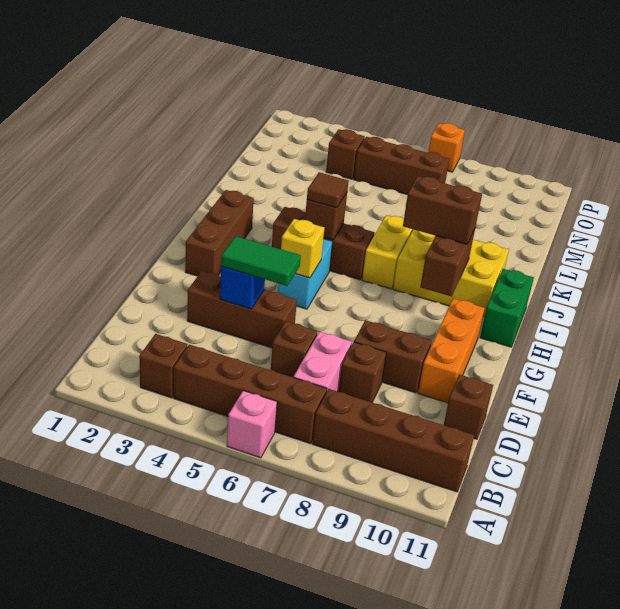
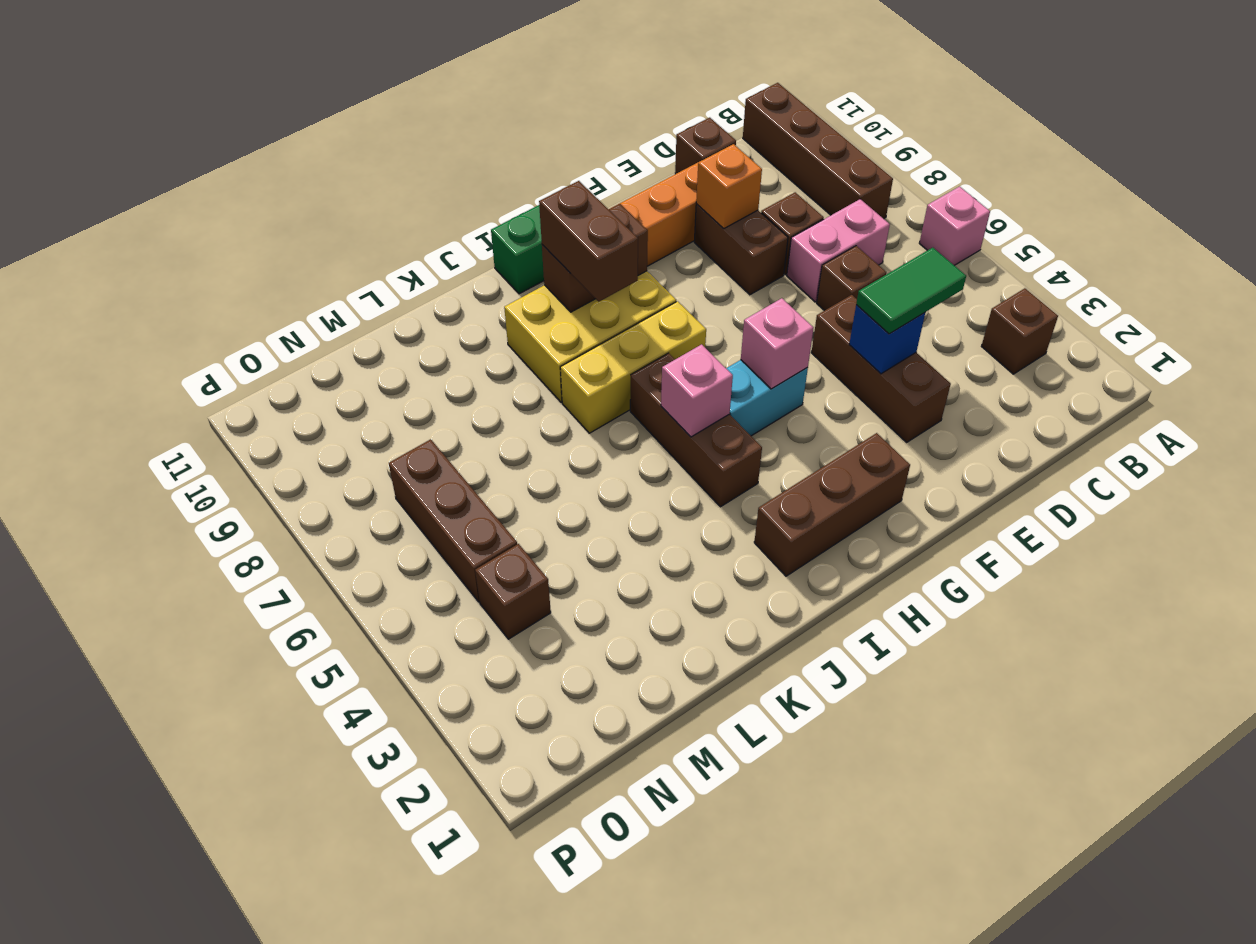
brown 1x4 brick [174,345,327,444] -> none
green 1x2 tile [221,236,301,286] -> green 1x2 tile turned to [856,248,966,334]
yellow 1x1 brick [281,219,325,278] -> pink 1x1 brick [741,298,813,389]
brown 1x1 brick [305,193,347,240] -> pink 1x1 brick [661,344,733,437]
brown 1x1 tile [307,172,349,208] -> none
yellow 1x2 brick [362,215,413,289] -> yellow 1x3 brick [560,301,706,433]
yellow 2x3 brick [393,229,509,316] -> yellow 2x3 brick turned to [504,271,676,402]
orange 1x1 brick [429,123,465,172] -> orange 1x1 brick moved to [696,144,762,229]

